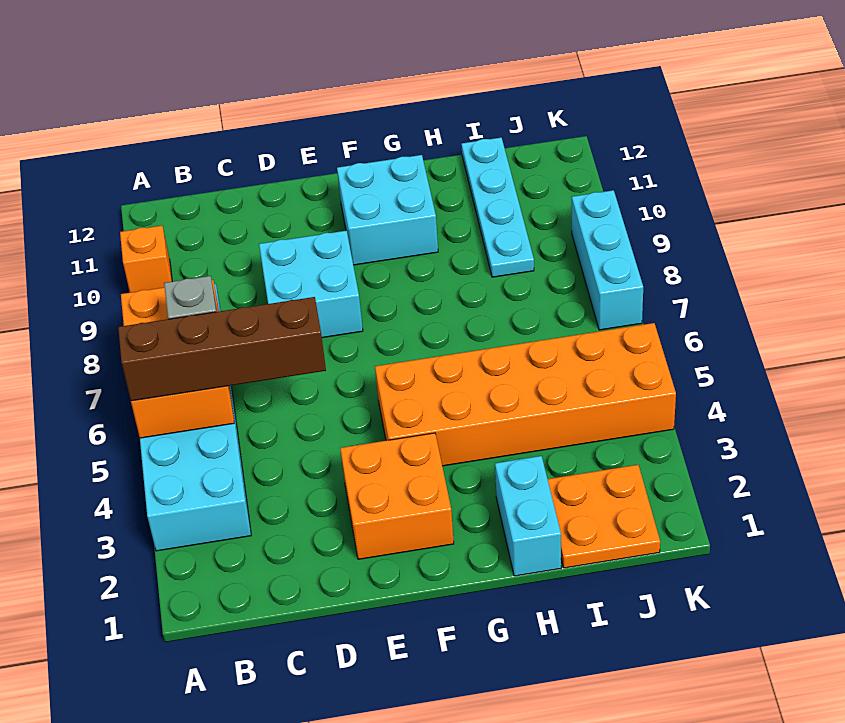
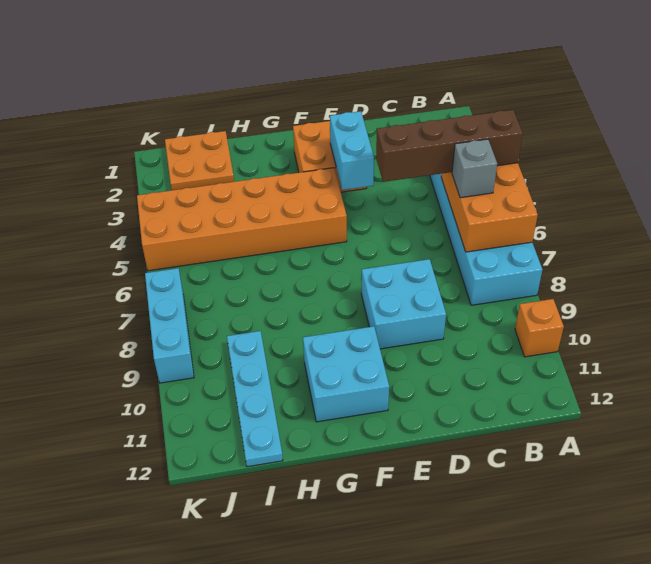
cyan 1x2 brick [495,456,561,576] -> cyan 1x2 brick moved to [330,111,374,190]

